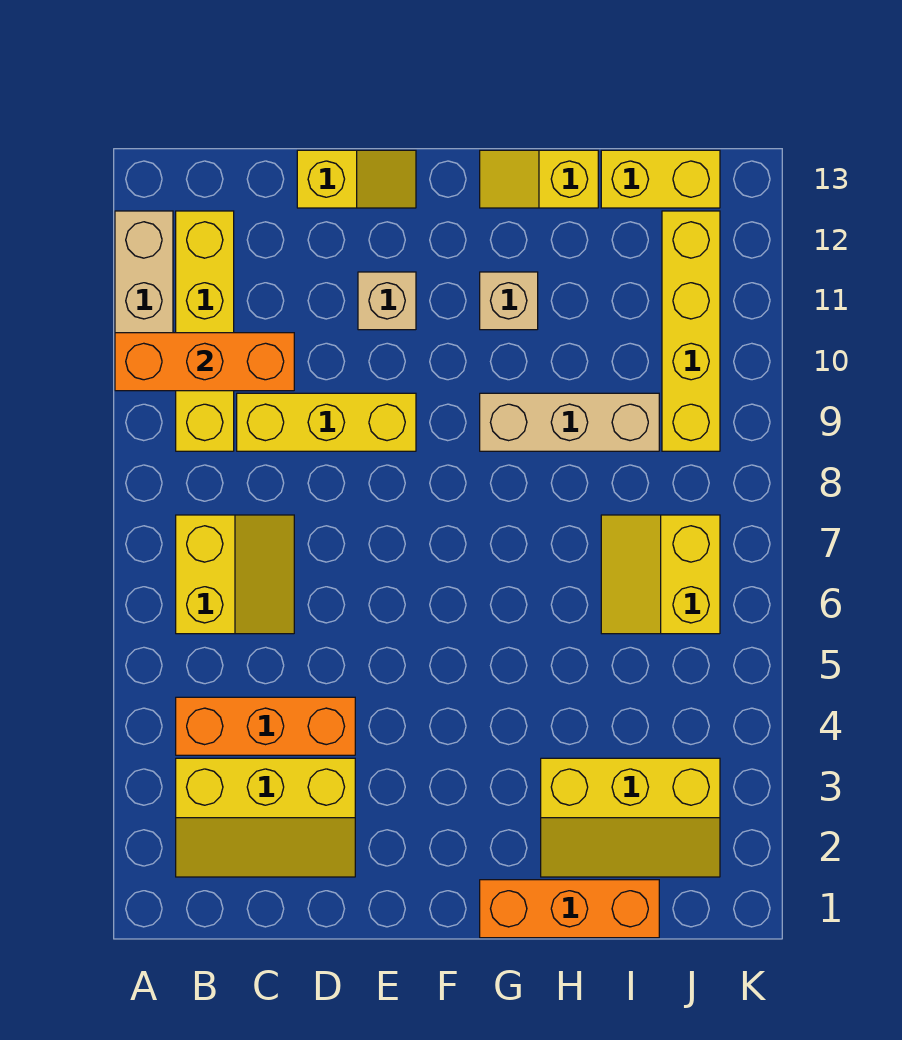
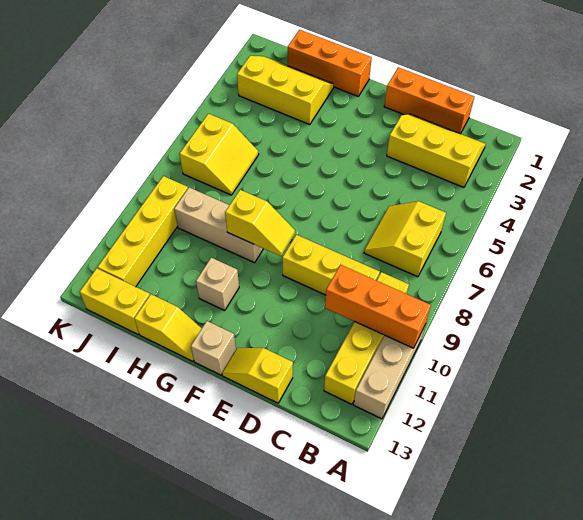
orange 1x3 brick [176,697,355,755] -> orange 1x3 brick moved to [384,67,474,134]
tan 1x1 brick [358,272,416,330] -> tan 1x1 brick moved to [191,321,236,375]
none -> yellow 1x2 slope [225,190,295,256]

